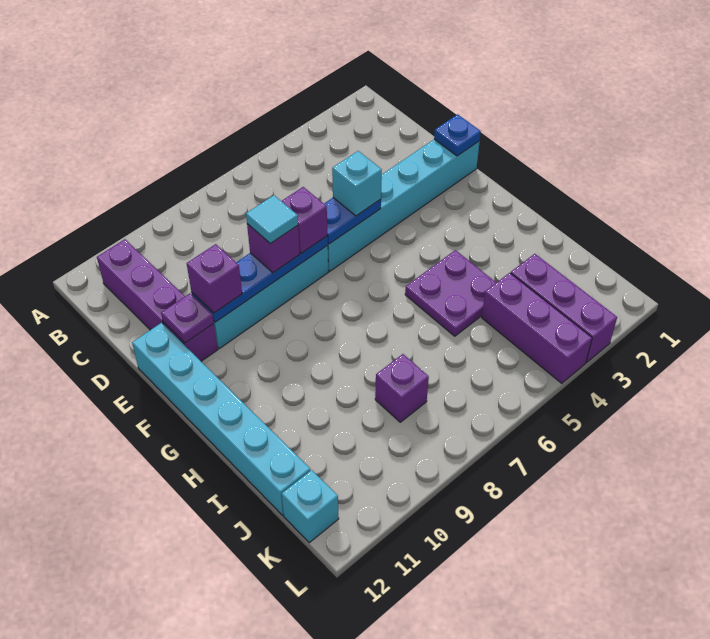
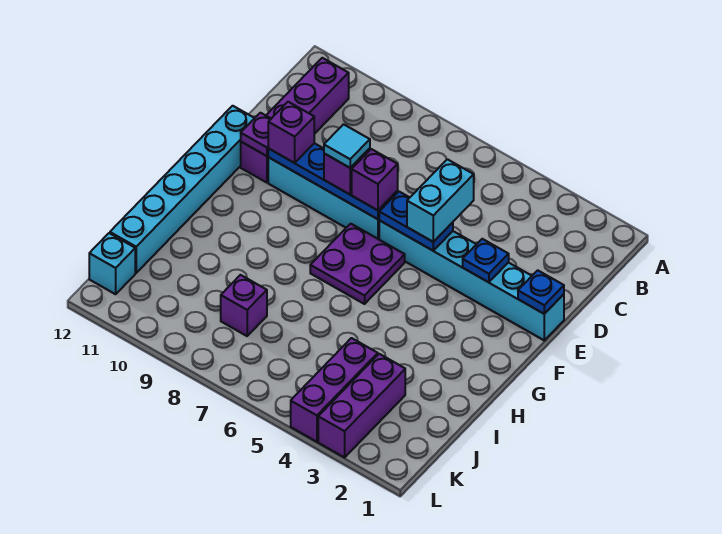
none -> blue 1x1 plate [463,239,509,282]
cyan 1x1 brick [332,151,382,216] -> cyan 1x2 brick [407,159,474,242]
purple 2x2 plate [405,250,496,336] -> purple 2x2 plate moved to [310,224,405,304]

